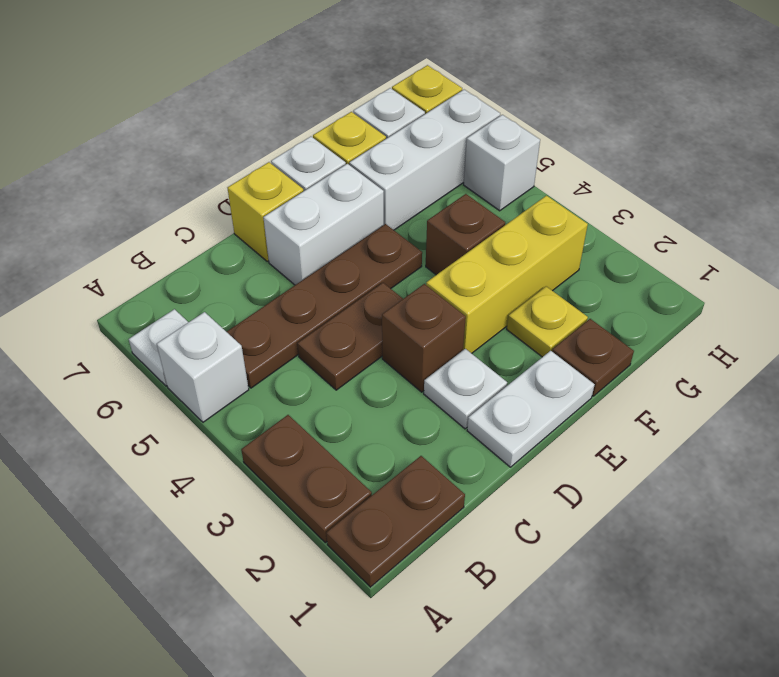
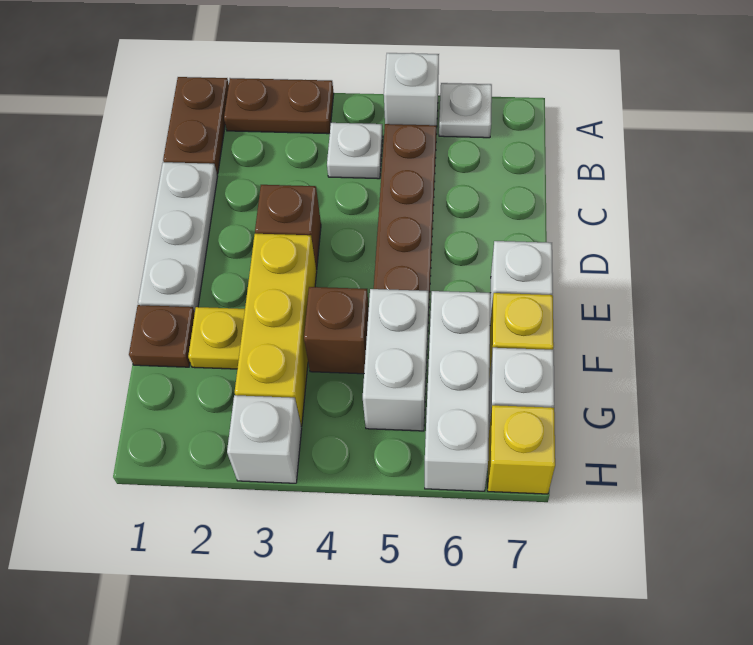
brown 1x2 plate [297,283,403,390] -> none
white 1x2 plate [467,351,595,467] -> white 1x3 plate [138,162,218,312]
white 1x1 plate [424,349,507,429] -> white 1x1 plate moved to [327,123,383,179]
white 1x2 brick [263,164,384,285] -> white 1x2 brick moved to [363,289,429,431]
yellow 1x1 brick [228,162,304,261] -> none
white 1x1 brick [464,115,540,211] -> white 1x1 brick moved to [227,395,302,483]

